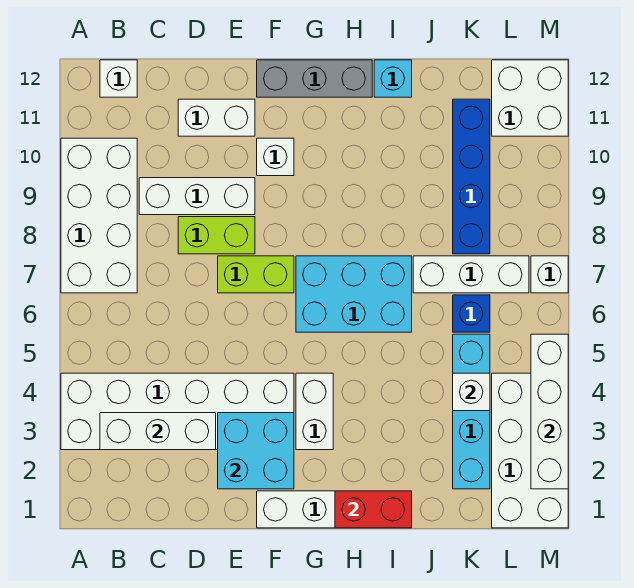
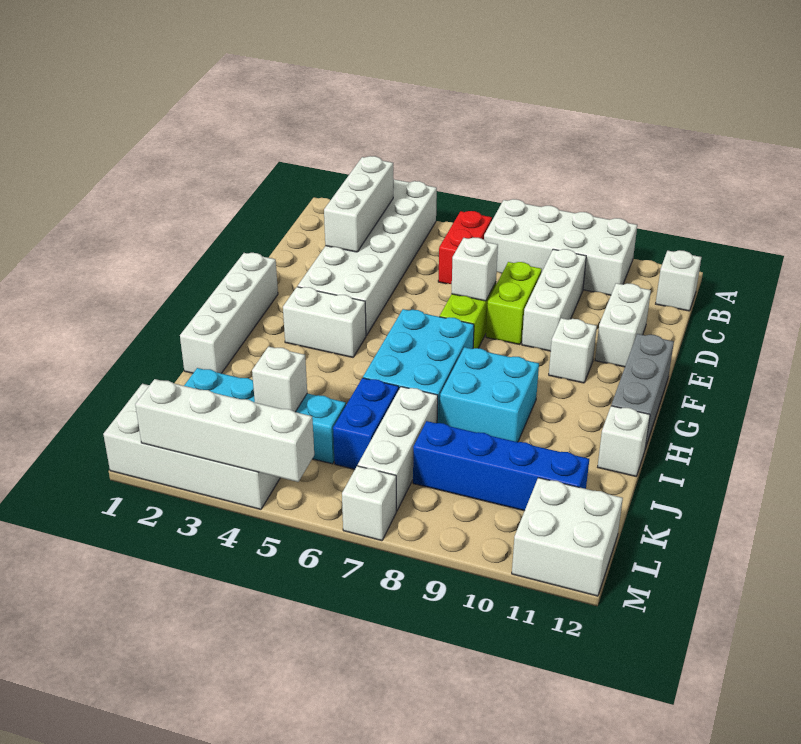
cyan 2x2 brick [218,413,294,489] -> cyan 2x2 brick moved to [440,347,539,442]
none -> white 1x1 brick [451,238,498,301]
red 1x2 brick [335,491,412,528] -> red 1x2 brick moved to [438,211,492,284]
cyan 1x1 brick [374,60,412,97] -> white 1x1 brick [598,406,650,476]
blue 1x1 brick [453,295,490,332] -> blue 1x2 brick [333,378,399,469]

